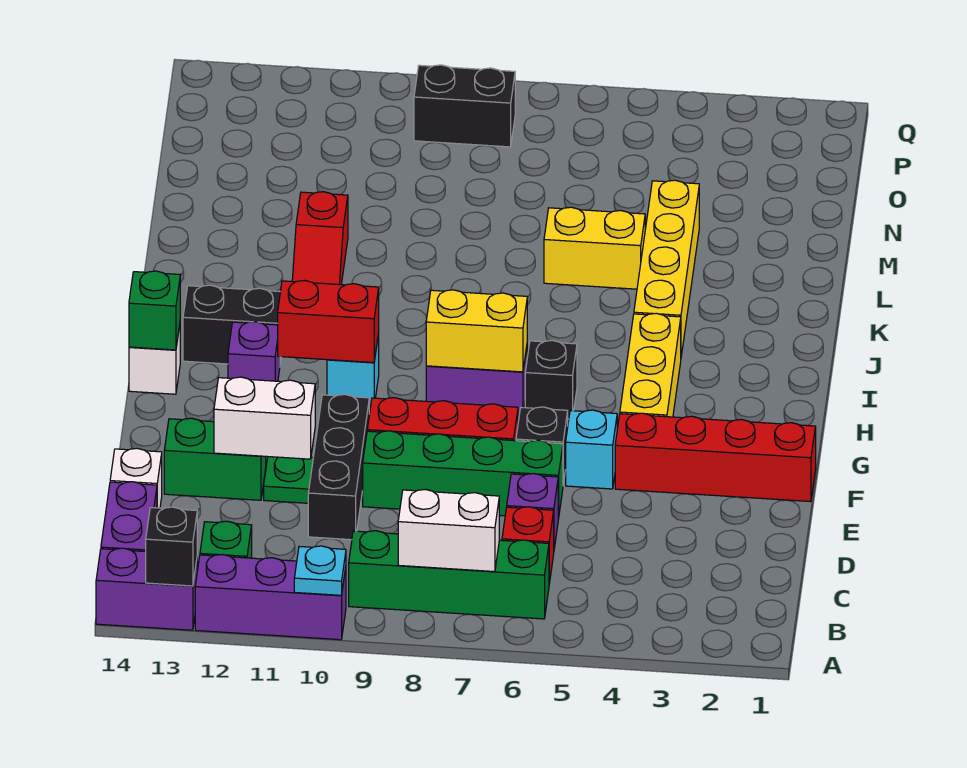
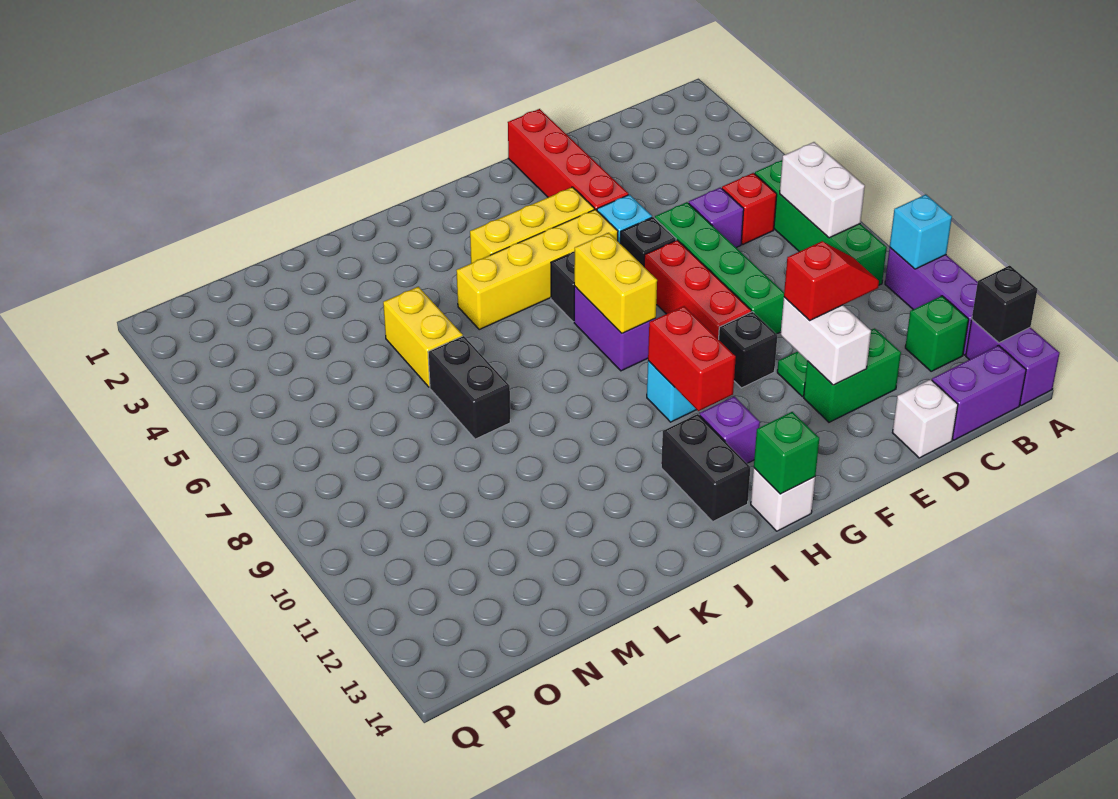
cyan 1x1 plate [294,546,346,595] -> cyan 1x1 brick [890,194,952,269]
black 1x3 brick [308,394,369,540] -> black 1x1 brick [719,312,777,388]
green 1x2 brick [164,418,266,500] -> green 1x2 brick turned to [804,328,901,422]
yellow 1x4 brick [634,180,699,356] -> yellow 1x4 brick moved to [456,209,618,329]
red 1x2 slope [292,192,348,285] -> red 1x2 slope moved to [784,241,879,321]
black 1x2 brick [414,65,515,147] -> black 1x2 brick moved to [428,336,510,439]

